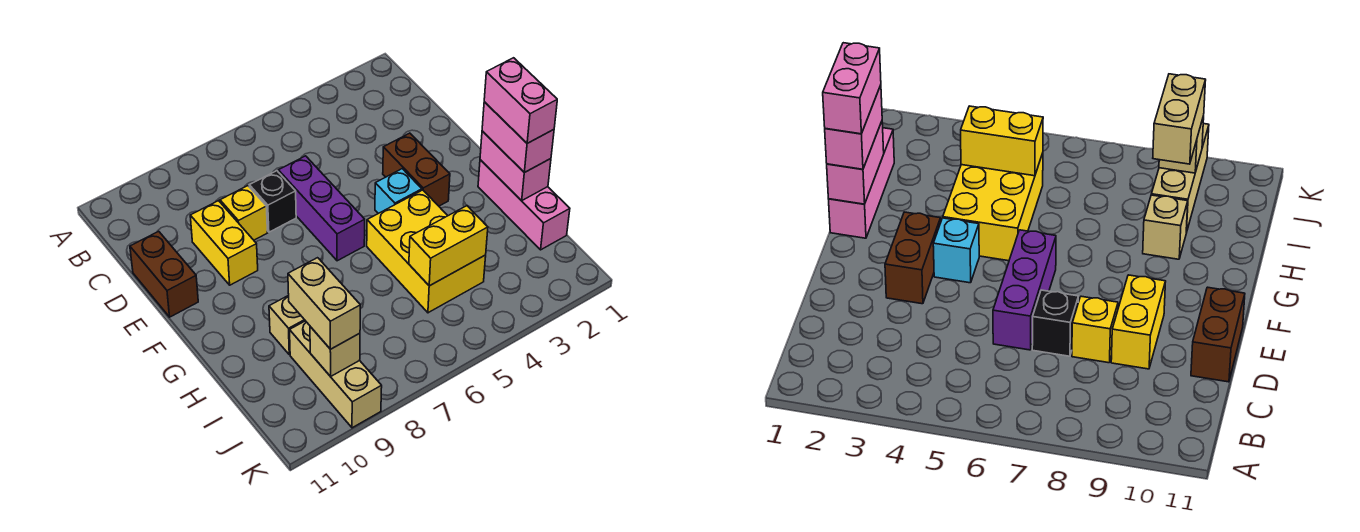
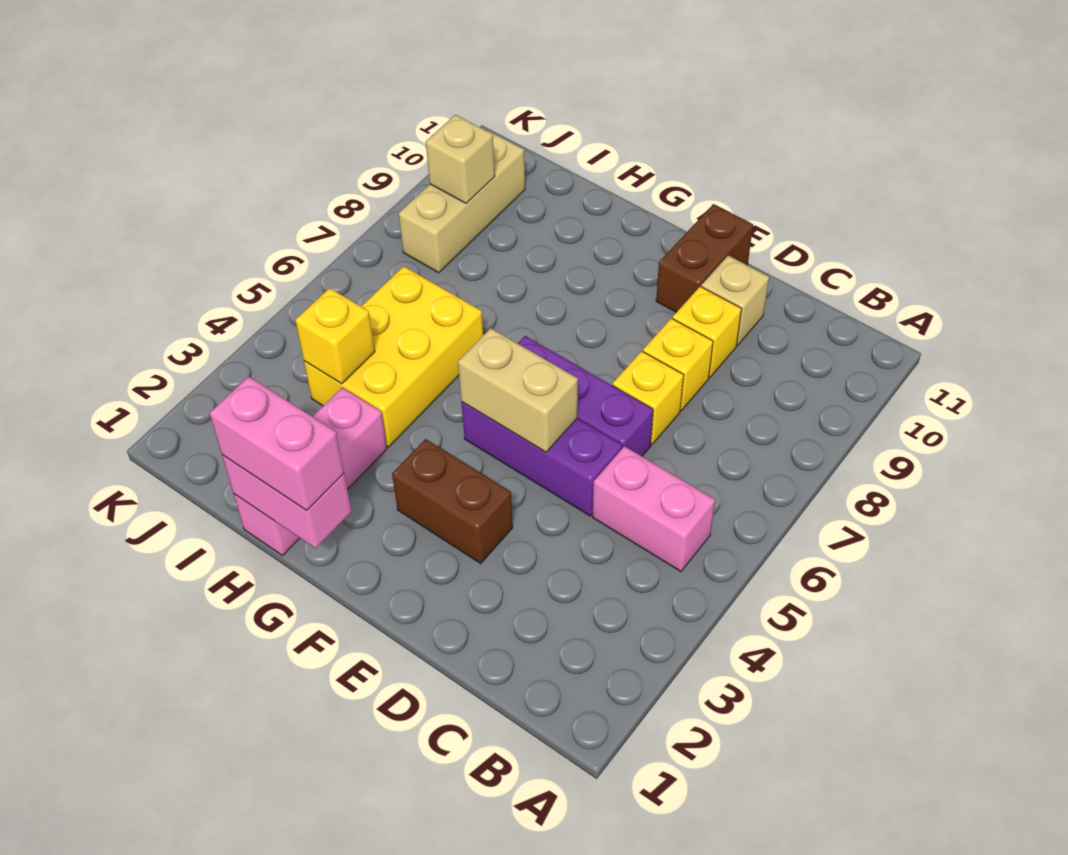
none -> purple 1x3 brick [461,402,622,516]
black 1x1 brick [249,171,296,232] -> yellow 1x1 brick [612,351,684,445]
yellow 1x2 brick [190,201,258,285] -> yellow 1x1 brick [673,286,741,378]
brown 1x2 brick [130,231,198,317] -> brown 1x2 brick turned to [656,204,753,312]
cyan 1x1 brick [375,169,422,214] -> none
pink 1x3 brick [478,160,570,250] -> pink 1x3 brick turned to [234,387,387,556]
pink 1x2 brick [484,58,557,143] -> pink 1x2 brick moved to [593,446,715,571]
yellow 2x3 brick [367,190,486,313] -> yellow 2x3 brick turned to [304,266,483,447]
tan 1x1 brick [269,295,305,355] -> tan 1x1 brick moved to [701,256,769,346]
yellow 1x2 brick [409,206,488,286] -> yellow 1x1 brick [295,288,375,384]
tan 1x3 brick [290,321,382,428] -> tan 1x3 brick turned to [399,131,525,273]
tan 1x2 brick [288,258,360,349] -> tan 1x2 brick moved to [458,328,578,452]

